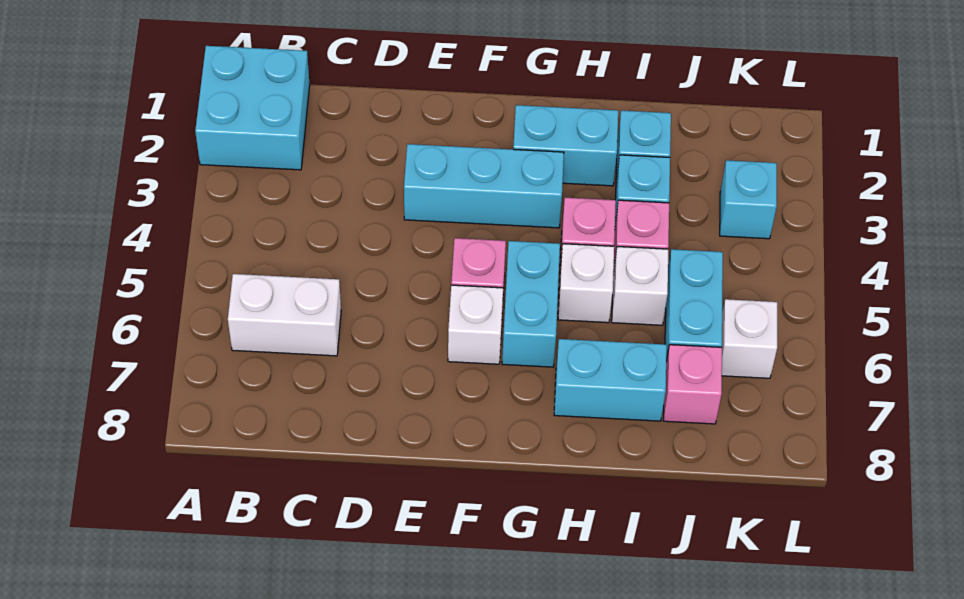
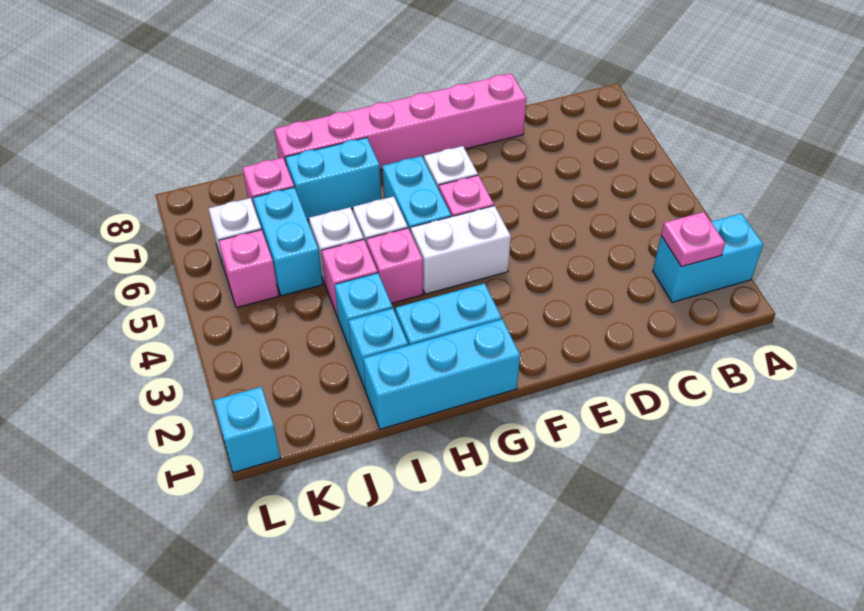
cyan 2x2 brick [195,46,310,170] -> cyan 1x2 brick [653,213,763,302]
none -> pink 1x1 plate [661,212,725,267]
white 1x2 brick [228,274,341,356] -> white 1x2 brick moved to [411,206,511,294]
none -> pink 1x6 brick [275,73,526,170]
cyan 1x3 brick [404,144,564,228] -> cyan 1x3 brick moved to [363,319,520,429]
cyan 1x1 brick [720,160,777,239] -> cyan 1x1 brick moved to [213,387,280,473]
none -> pink 1x1 brick [219,230,279,308]

